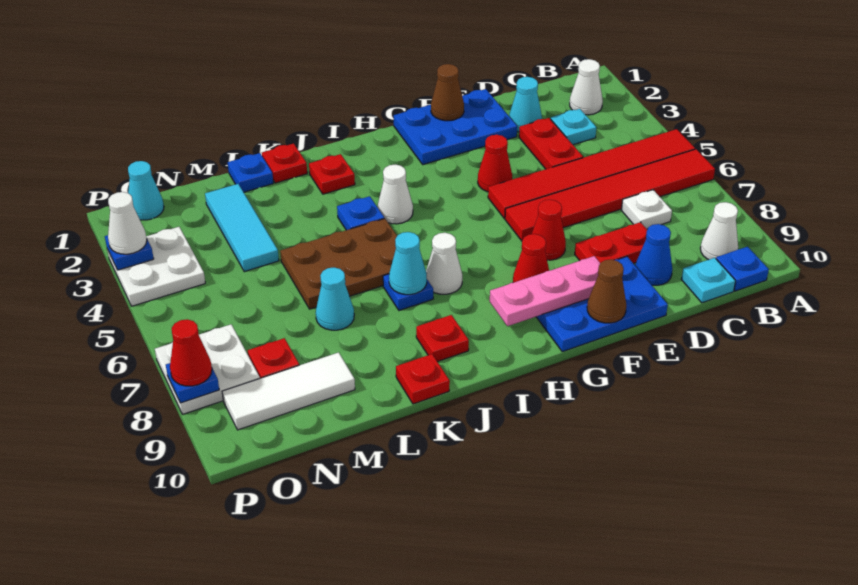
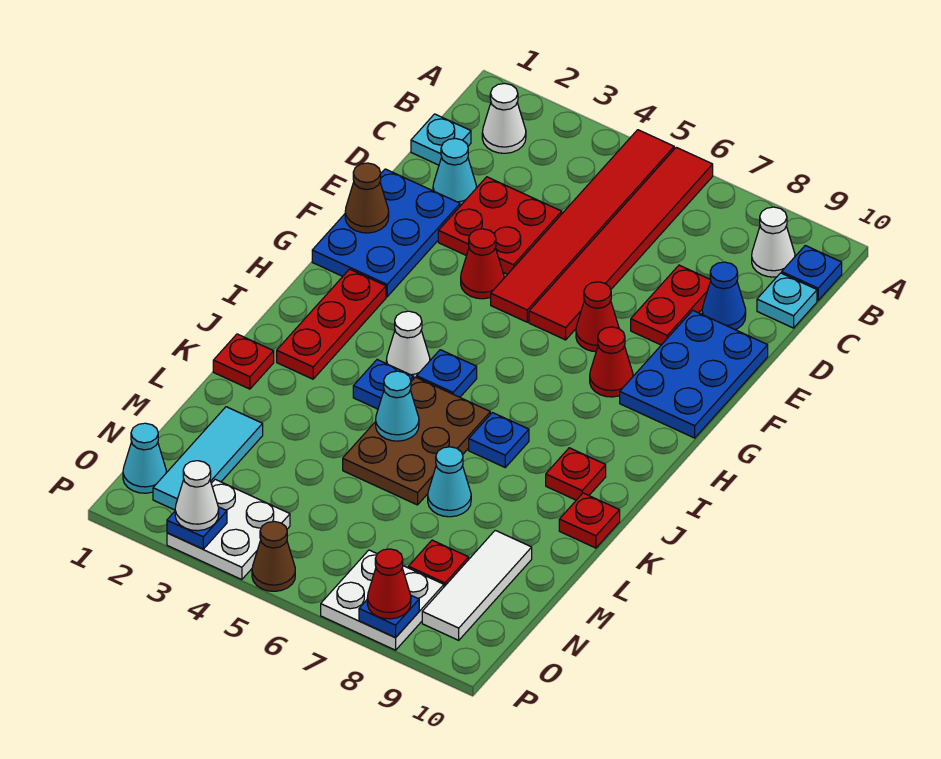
cyan 1x1 plate [551,109,596,145] -> cyan 1x1 plate moved to [411,114,471,165]
white 1x1 plate [621,190,672,229] -> none
red 1x2 plate [519,118,583,169] -> red 2x2 plate [438,177,562,274]
pink 1x3 plate [490,256,600,326] -> none
brown 1x1 cone [587,260,626,323] -> brown 1x1 cone moved to [252,521,295,591]
white 1x1 cone [426,233,462,294] -> none
red 1x1 plate [309,154,355,194] -> red 1x3 plate [277,269,386,379]
cyan 1x1 cone [389,232,427,295] -> cyan 1x1 cone moved to [376,371,419,441]
blue 1x1 plate [228,153,273,192] -> blue 1x1 plate moved to [417,350,477,397]
cyan 1x3 tile [205,184,279,272] -> cyan 1x3 tile turned to [153,407,263,510]

